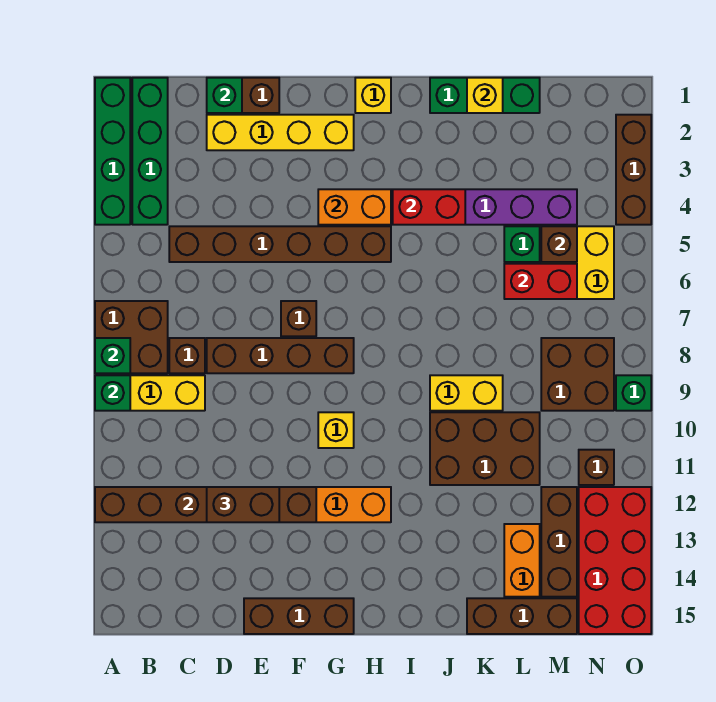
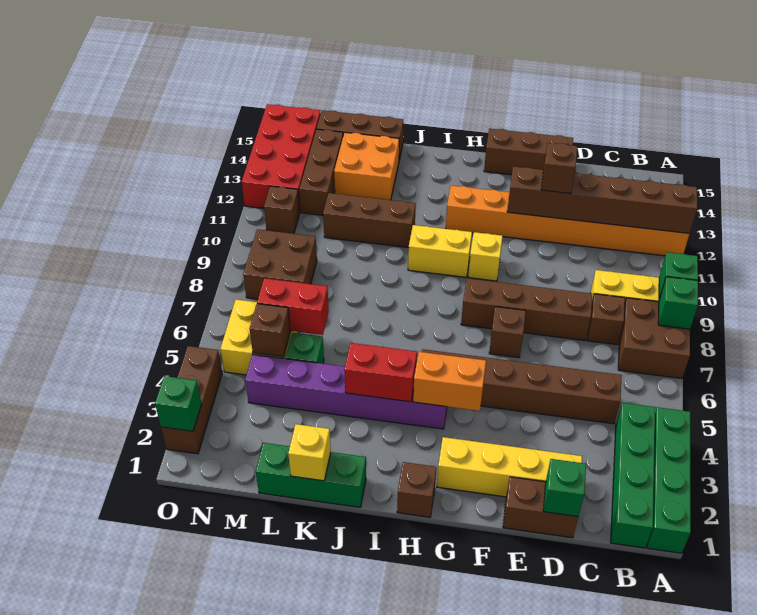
brown 1x2 brick [207,487,279,522] -> brown 1x1 brick [541,143,577,194]
yellow 1x1 brick [355,78,391,113] -> brown 1x1 brick [397,462,436,517]
yellow 1x2 brick [430,375,503,411] -> yellow 1x2 brick moved to [408,225,472,277]
brown 2x3 brick [430,412,540,485] -> brown 1x3 brick [323,193,416,248]
orange 1x2 brick [504,524,540,597] -> orange 2x2 brick [334,132,399,200]
green 1x1 brick [616,375,651,411] -> green 1x1 brick moved to [155,376,202,431]

